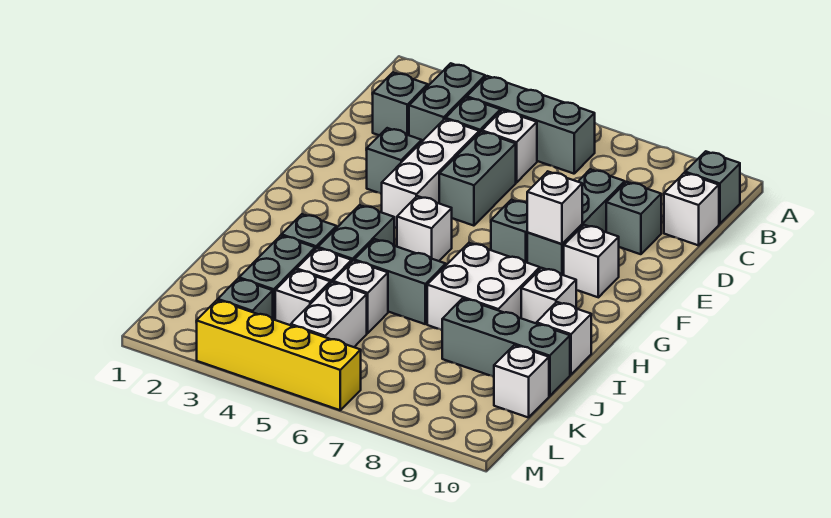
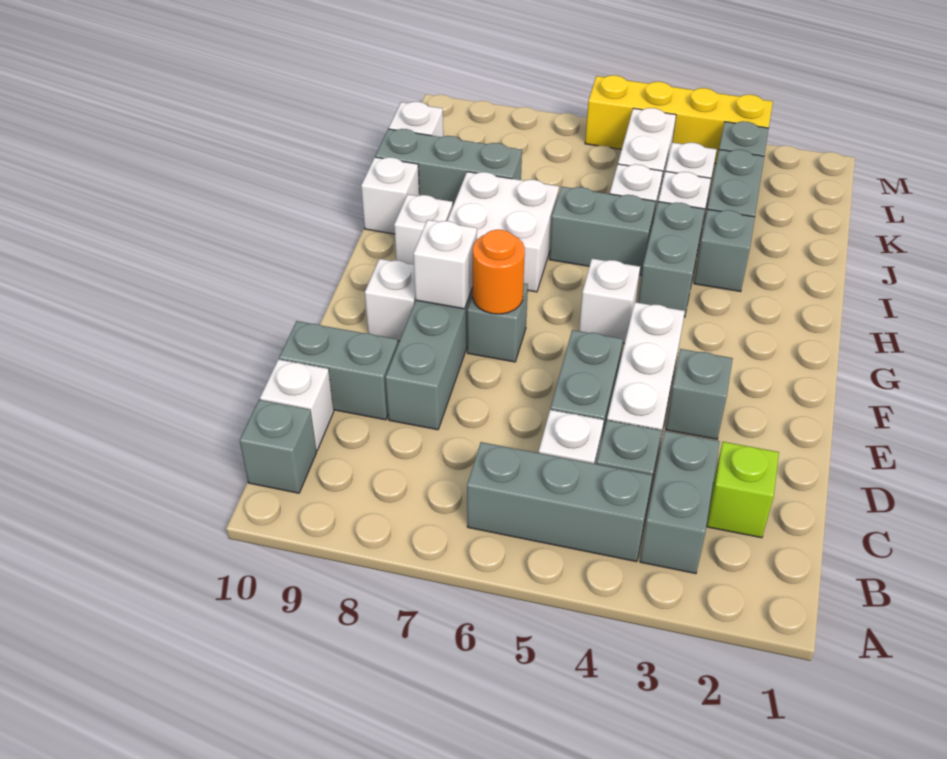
grey 1x1 brick [373,72,428,135] -> lime 1x1 brick [707,442,779,538]
grey 1x1 brick [606,182,661,254] -> grey 1x2 brick [279,321,398,420]
none -> orange 1x1 round brick [473,230,525,314]

